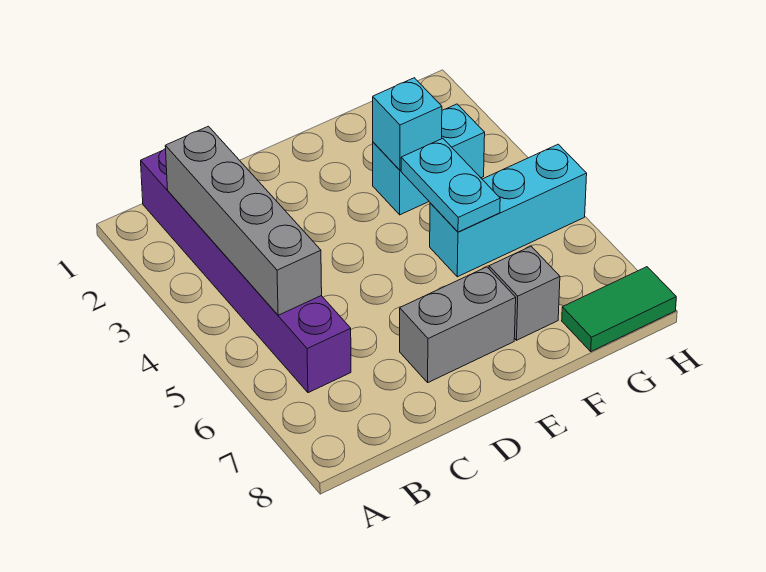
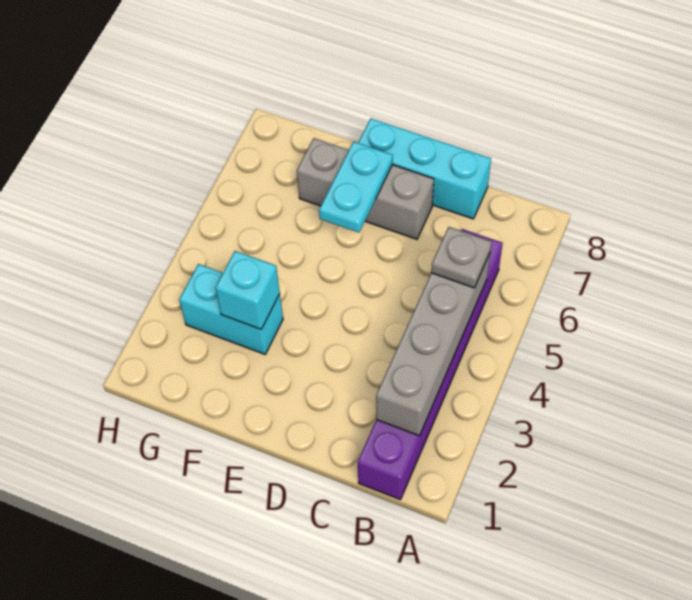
none -> grey 1x1 plate [431,227,492,288]
cyan 1x2 plate [401,138,500,232] -> cyan 1x2 plate moved to [319,142,393,233]
cyan 1x3 brick [430,144,587,277] -> cyan 1x3 brick moved to [358,119,491,219]
green 1x2 tile [562,267,676,351] -> none

